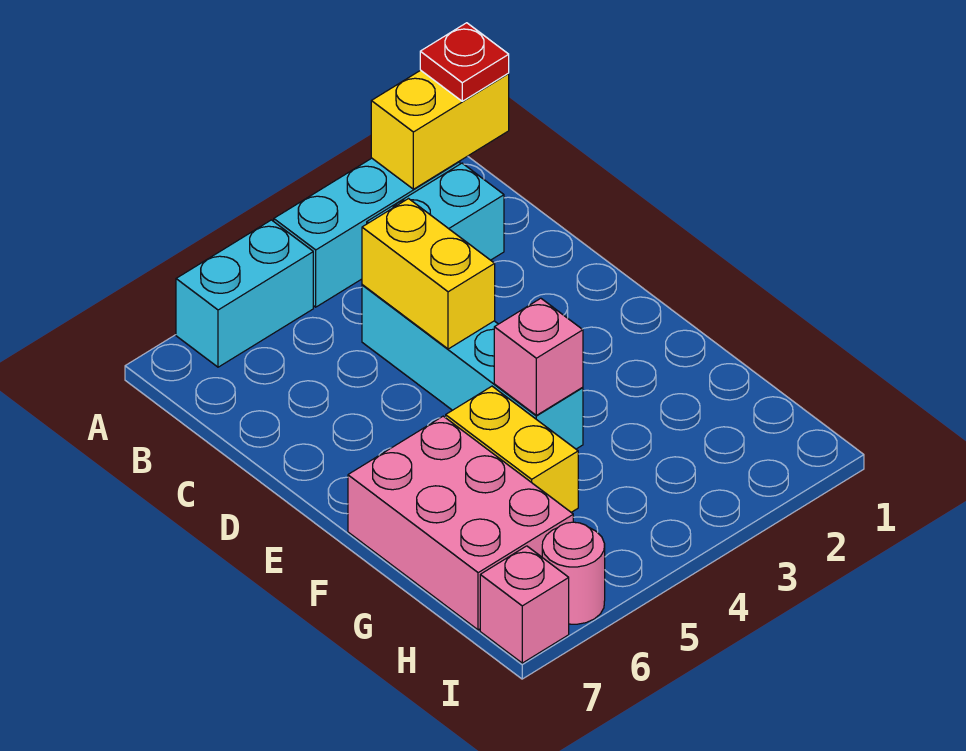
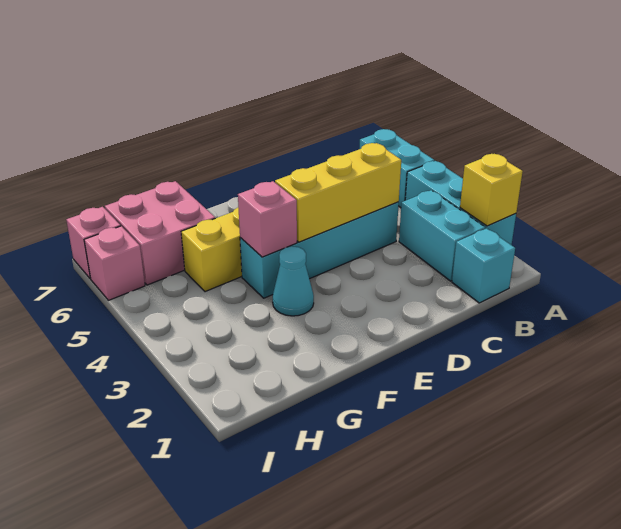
yellow 1x2 brick [371,70,509,189] -> yellow 1x1 brick [460,154,523,226]
red 1x1 plate [420,23,509,101] -> none
none -> cyan 1x1 brick [452,228,515,303]
yellow 1x2 brick [362,199,495,349] -> yellow 1x3 brick [275,143,401,242]
none -> cyan 1x1 cone [273,246,314,316]
pink 2x3 brick [348,416,573,630] -> pink 2x2 brick [105,181,215,285]
pink 1x1 round brick [542,522,605,624] -> pink 1x1 brick [84,226,145,300]

